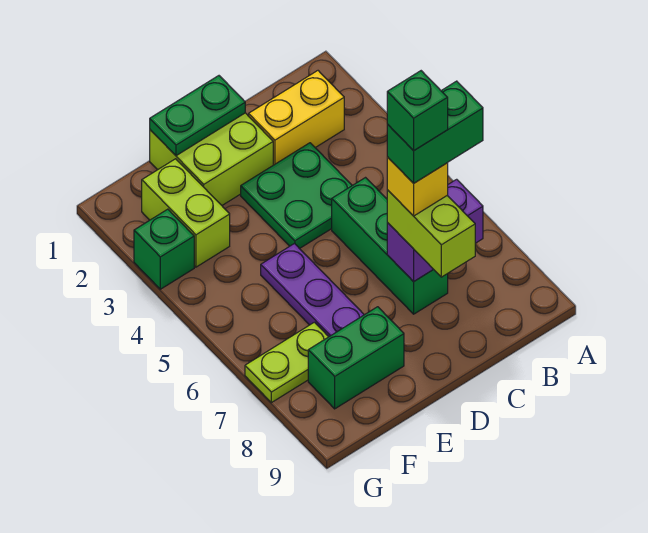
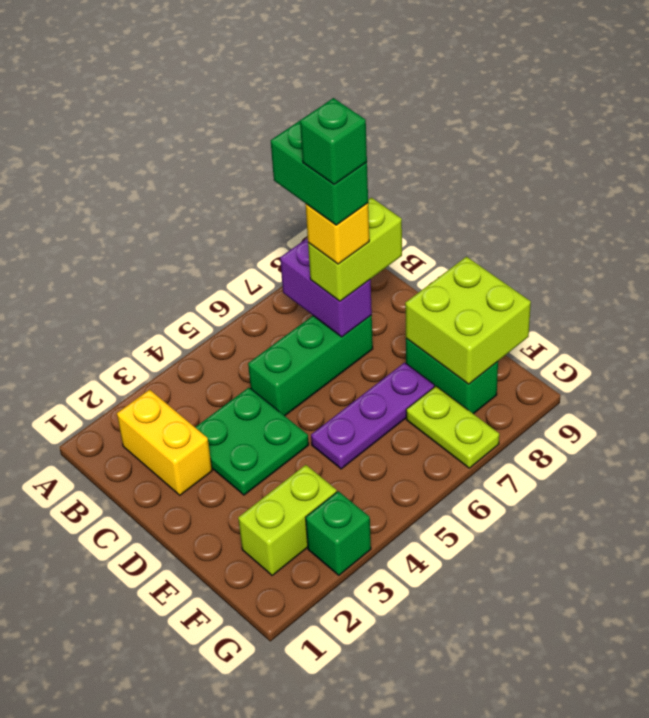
lime 2x2 brick [150,113,273,205] -> lime 2x2 brick moved to [405,257,531,384]
green 1x2 plate [150,76,245,156] -> none

